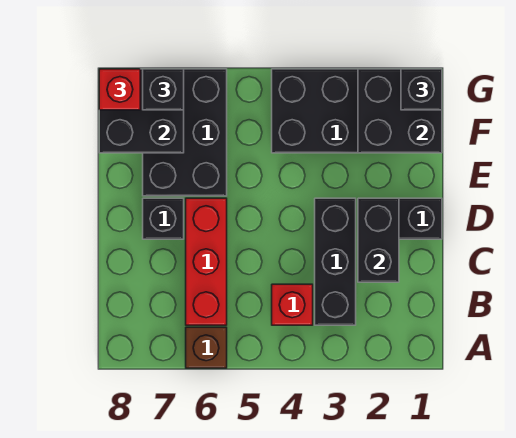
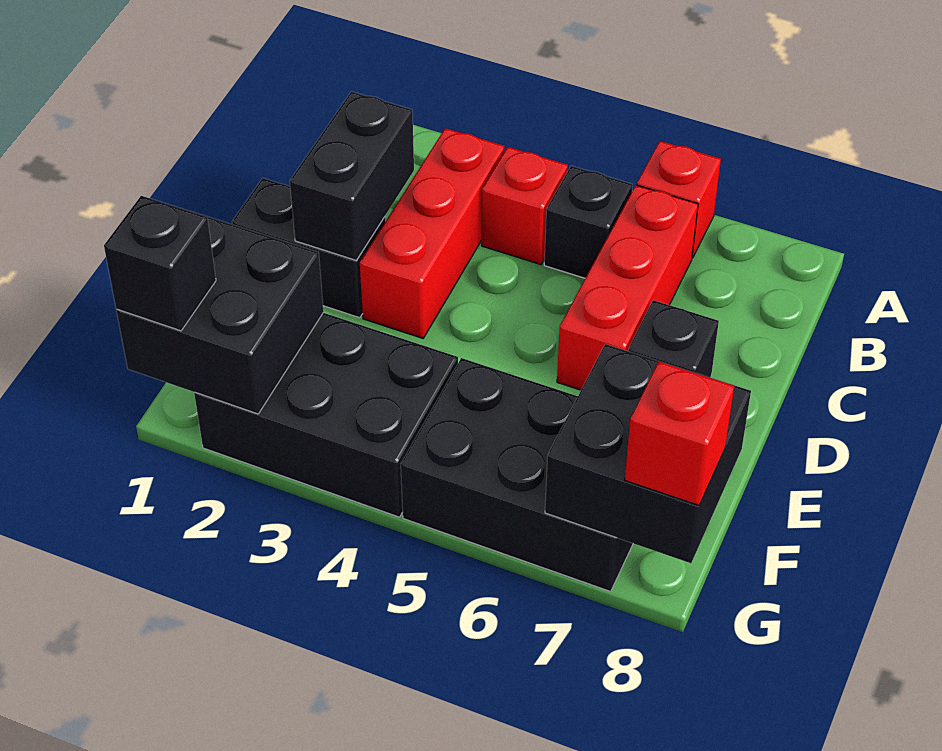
brown 1x1 brick [186,327,227,368] -> red 1x1 brick [637,141,721,258]
black 1x3 brick [315,198,356,325] -> red 1x3 brick [360,128,505,338]
black 2x3 brick [143,69,227,196] -> black 2x3 brick turned to [401,358,633,592]
black 1x1 brick [143,69,184,110] -> black 1x1 brick moved to [544,166,633,278]

